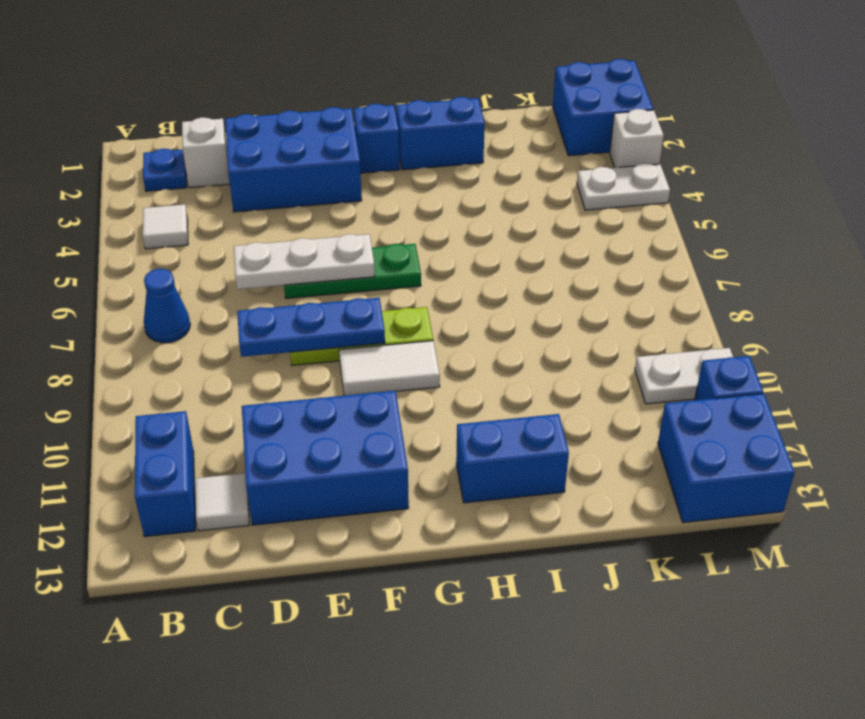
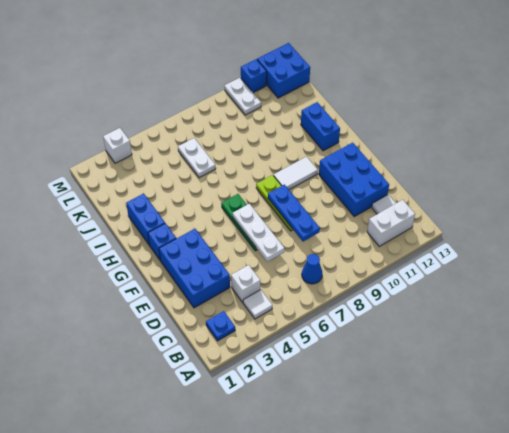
blue 1x2 brick [135,411,196,537] -> white 1x2 brick [367,200,415,246]
white 1x1 brick [182,117,230,188] -> white 1x1 brick moved to [231,265,260,302]
white 1x2 tile [339,341,440,396] -> white 1x2 tile turned to [274,157,318,190]
blue 2x2 brick [553,59,653,156] -> none
white 1x2 plate [577,163,670,210] -> white 1x2 plate moved to [178,138,216,178]

